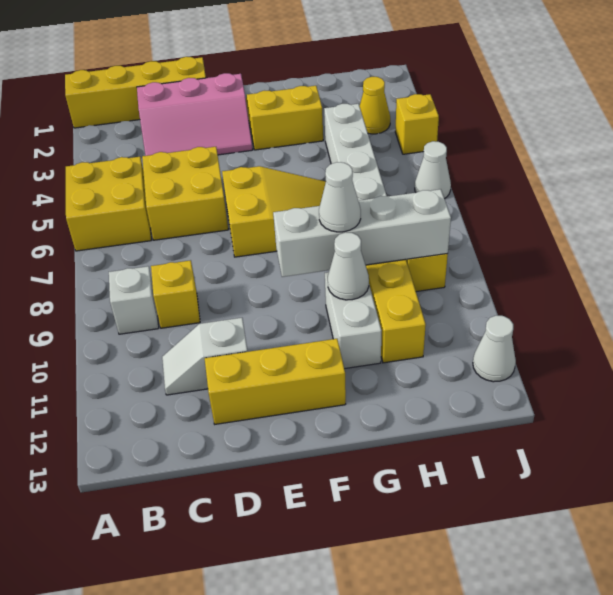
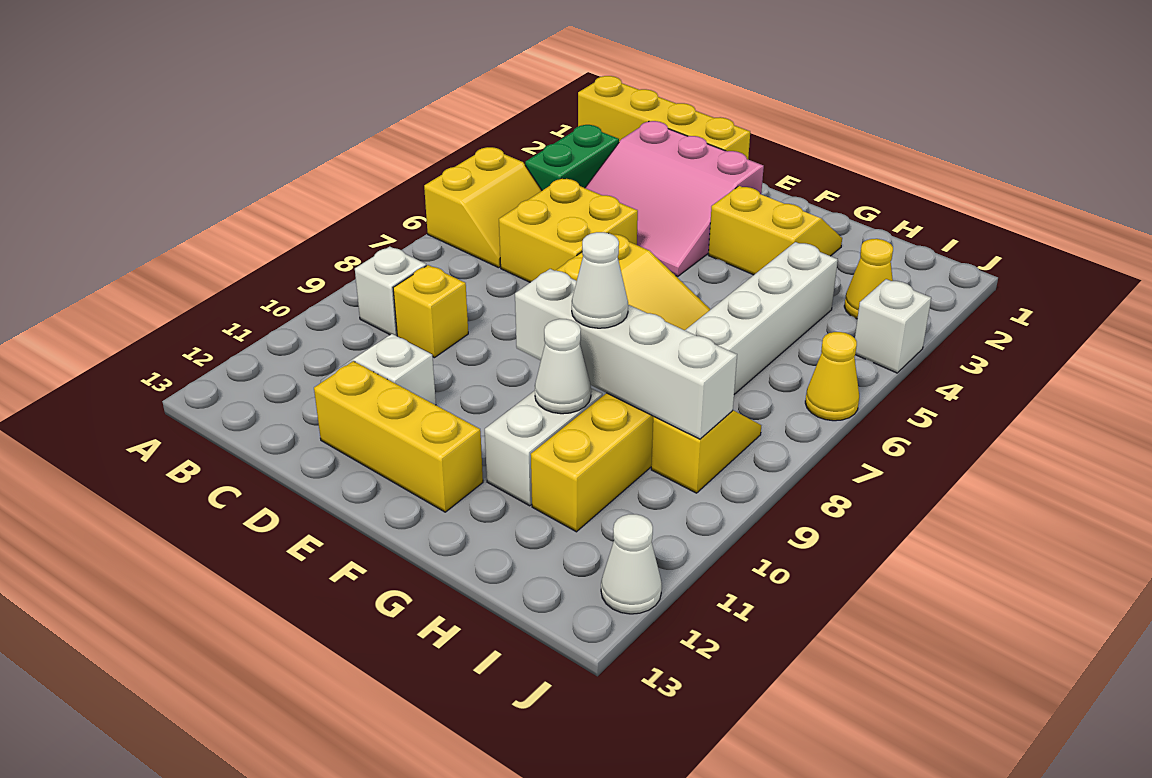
yellow 2x2 brick [66,157,151,251] -> yellow 2x2 slope [424,147,542,268]
none -> green 1x2 brick [525,125,619,190]
pink 2x3 slope [137,73,253,156] -> pink 3x3 slope [585,121,764,276]
yellow 1x1 brick [395,94,439,154] -> white 1x1 brick [855,279,931,373]
white 1x1 cone [415,141,451,199] -> yellow 1x1 cone [805,332,859,421]

